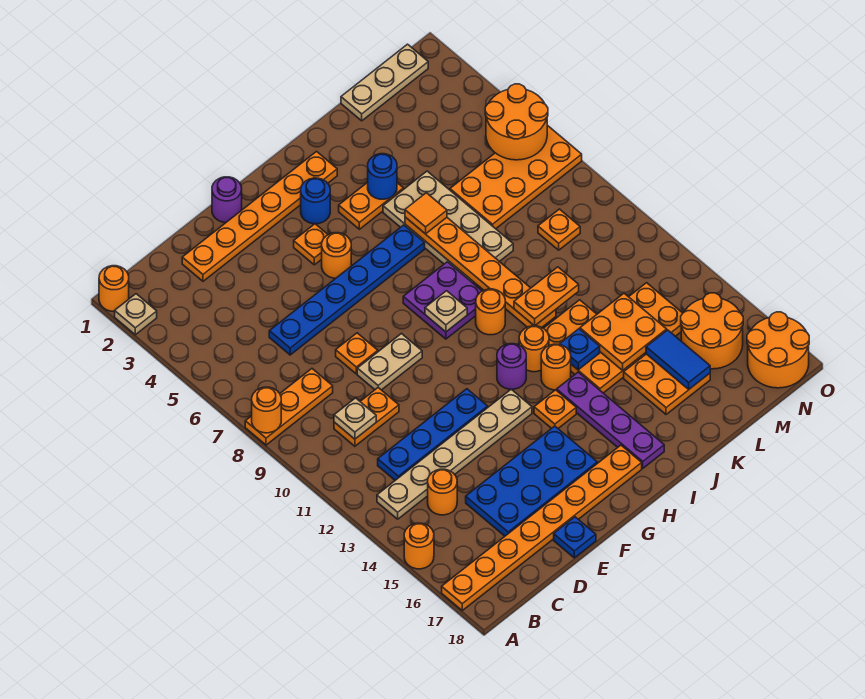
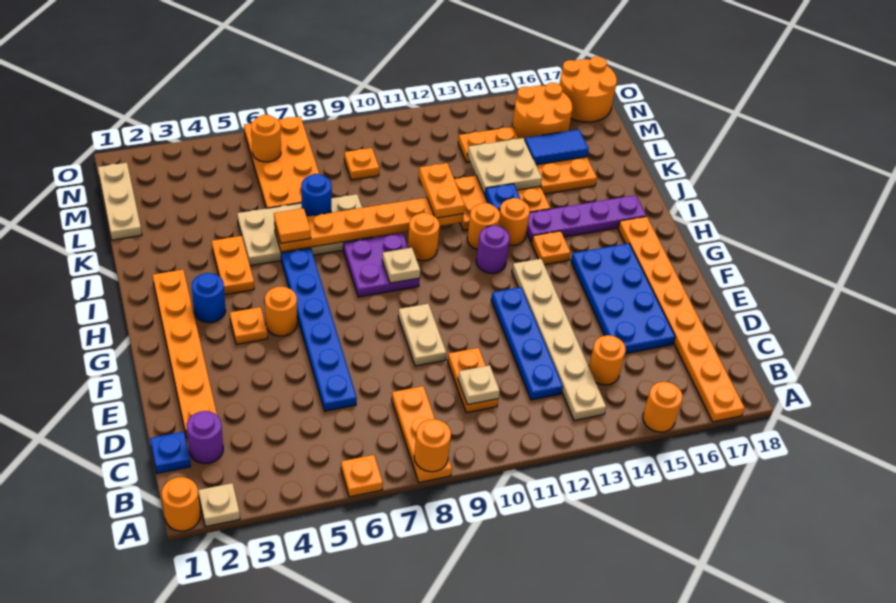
orange 1x1 plate [336,333,378,374] -> orange 1x1 plate moved to [341,455,383,497]
blue 1x1 plate [554,517,596,558] -> blue 1x1 plate moved to [150,432,191,473]
purple 1x1 round brick [212,177,242,223] -> purple 1x1 round brick moved to [187,411,223,464]
blue 1x1 round brick [368,154,397,199] -> blue 1x1 round brick moved to [301,174,332,217]
orange 2x2 plate [580,293,667,370] -> tan 2x2 plate [468,138,542,195]
orange 2x2 round brick [485,84,548,160] -> orange 1x1 round brick [251,115,281,162]

